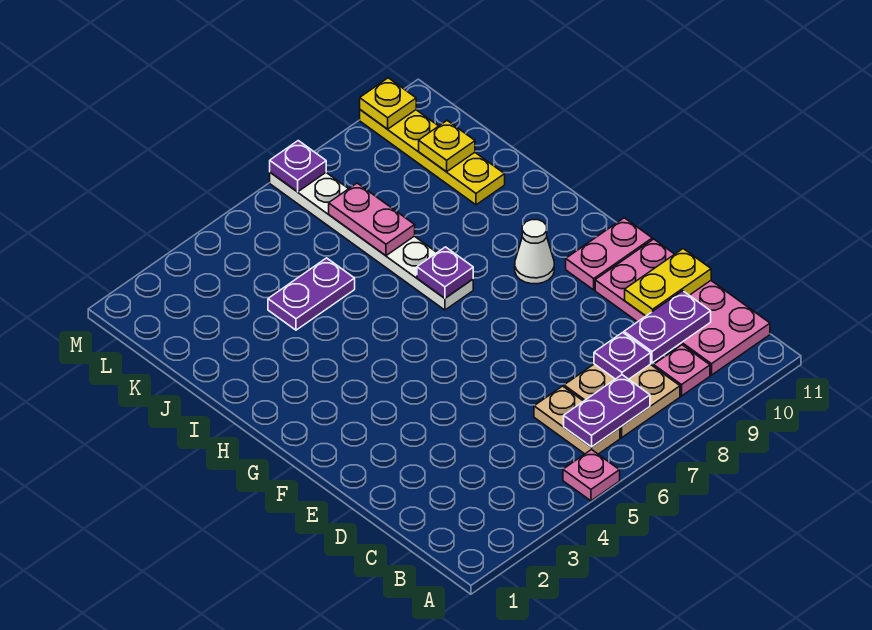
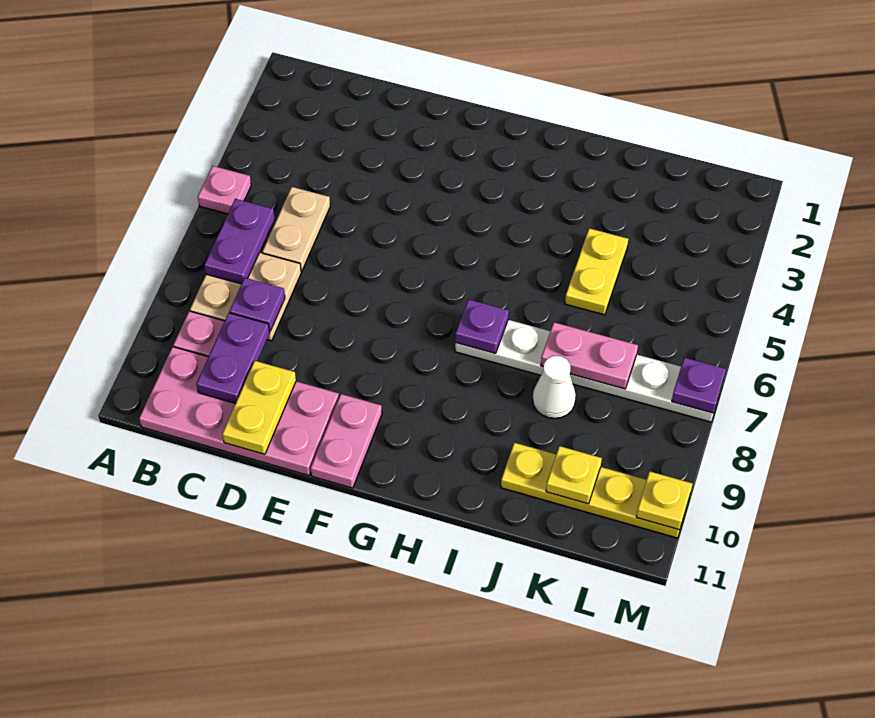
tan 1x2 plate [534,386,620,454] -> tan 1x2 plate turned to [262,187,330,271]
white 1x1 cone [515,220,554,284] -> white 1x1 cone moved to [533,356,576,418]
purple 1x2 plate [268,258,355,330] -> yellow 1x2 plate [565,228,628,315]

